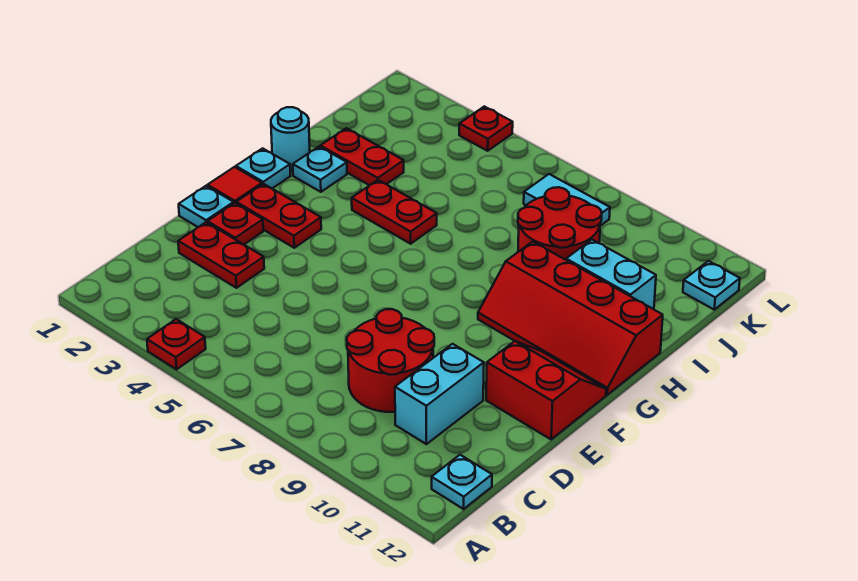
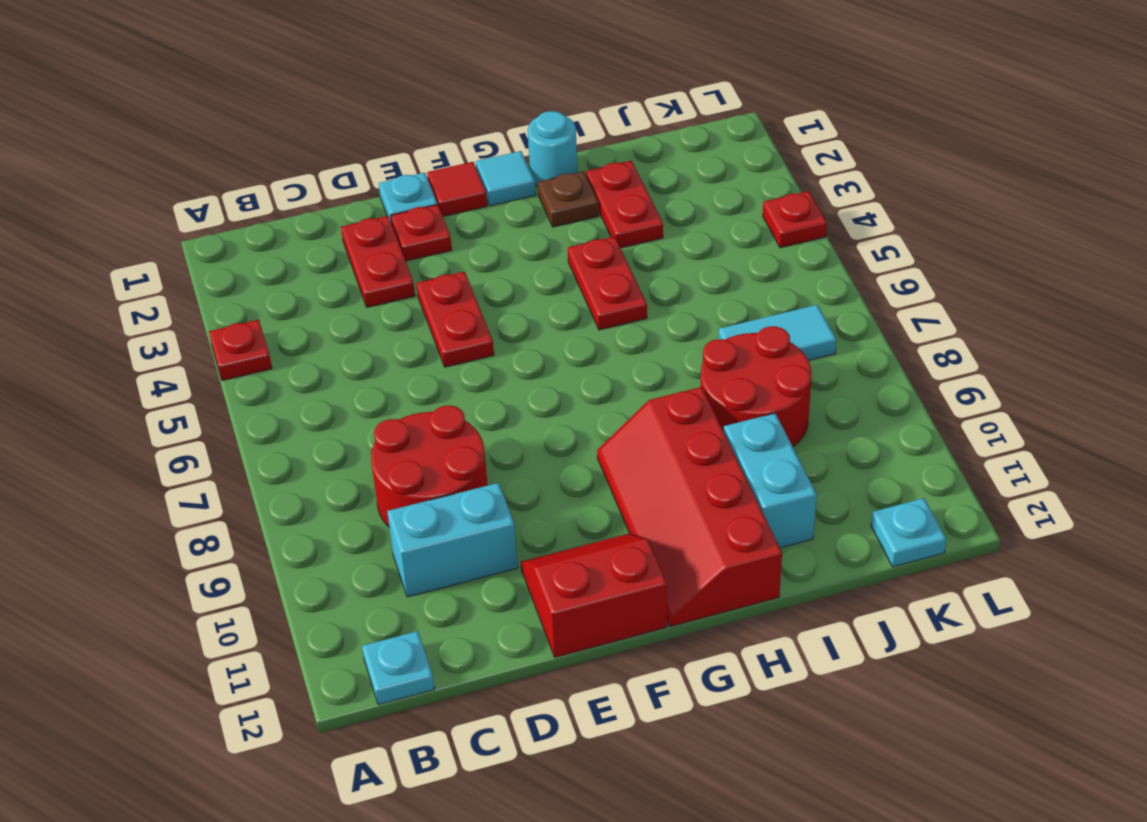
red 2x2 slope [486,341,606,439] -> red 2x2 slope turned to [521,533,667,657]
red 1x2 plate [236,184,321,248] -> red 1x2 plate moved to [417,272,494,367]
cyan 1x1 plate [236,148,290,188] -> cyan 1x1 tile [476,151,536,206]
cyan 1x1 plate [293,147,347,192] -> brown 1x1 plate [538,171,599,227]
cyan 1x2 tile [524,174,610,226] -> cyan 1x2 tile turned to [718,305,836,360]

